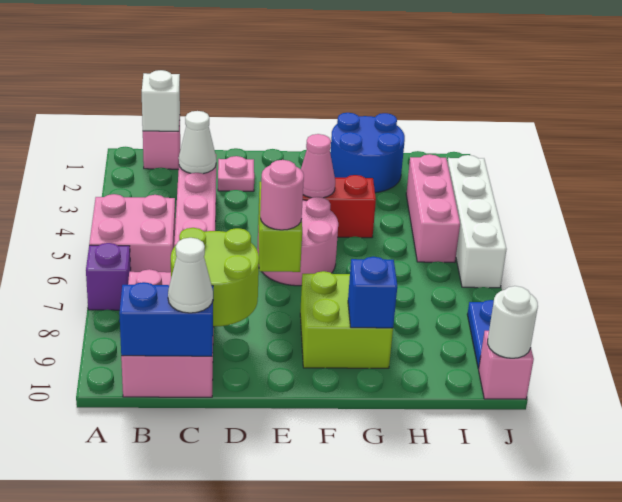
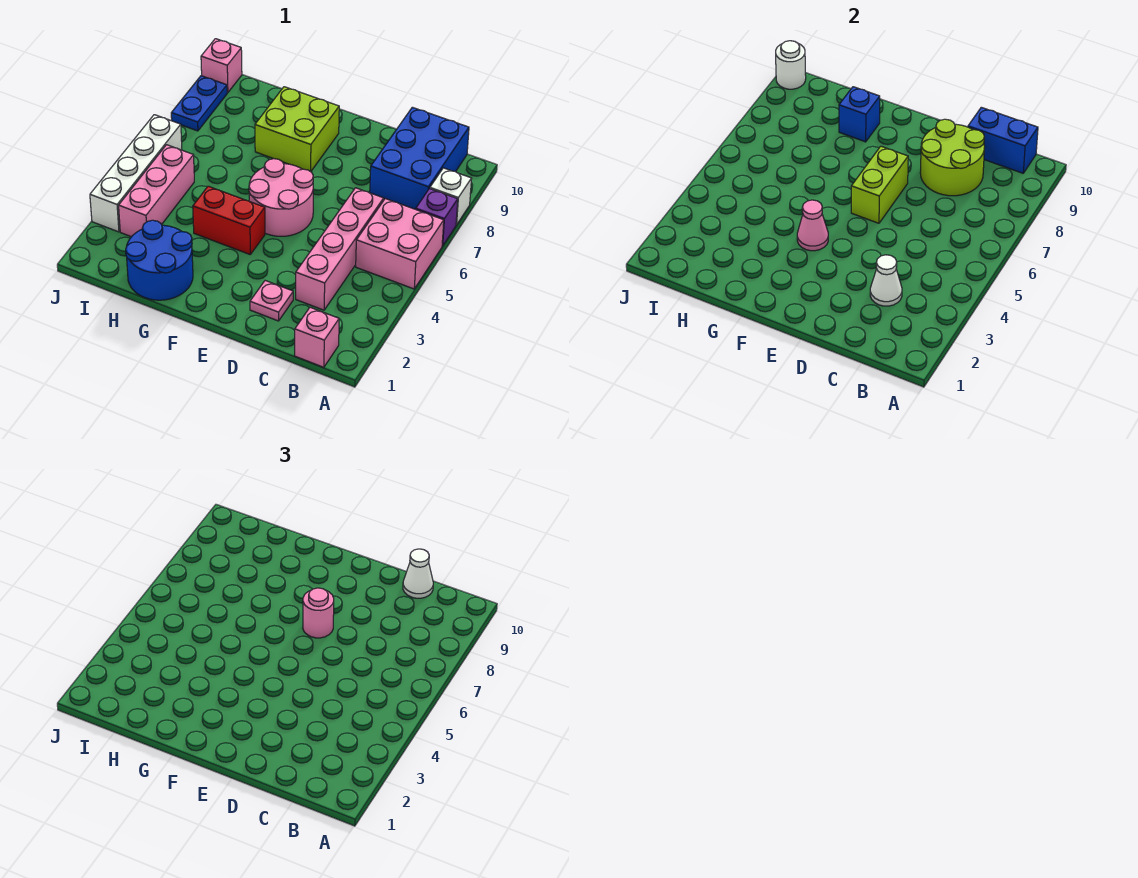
white 1x1 brick [142,70,180,131] -> white 1x1 brick moved to [430,168,472,225]
pink 2x3 brick [121,269,214,397] -> blue 2x3 brick [370,107,469,209]

